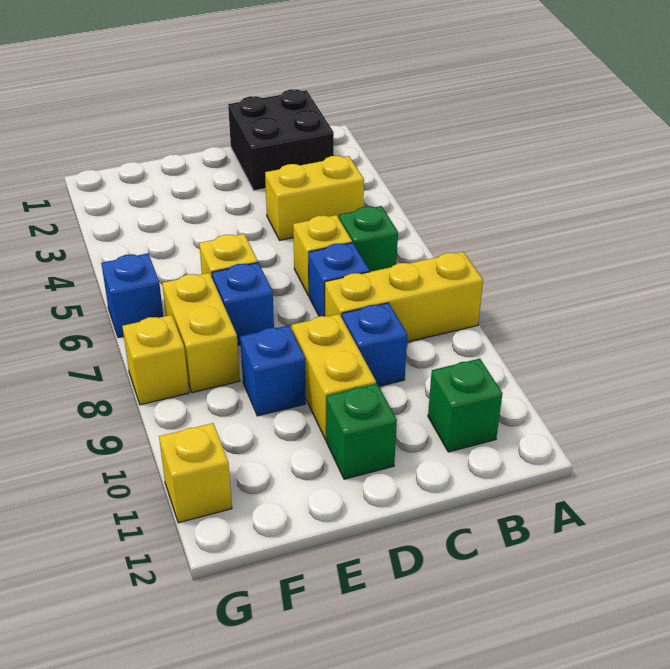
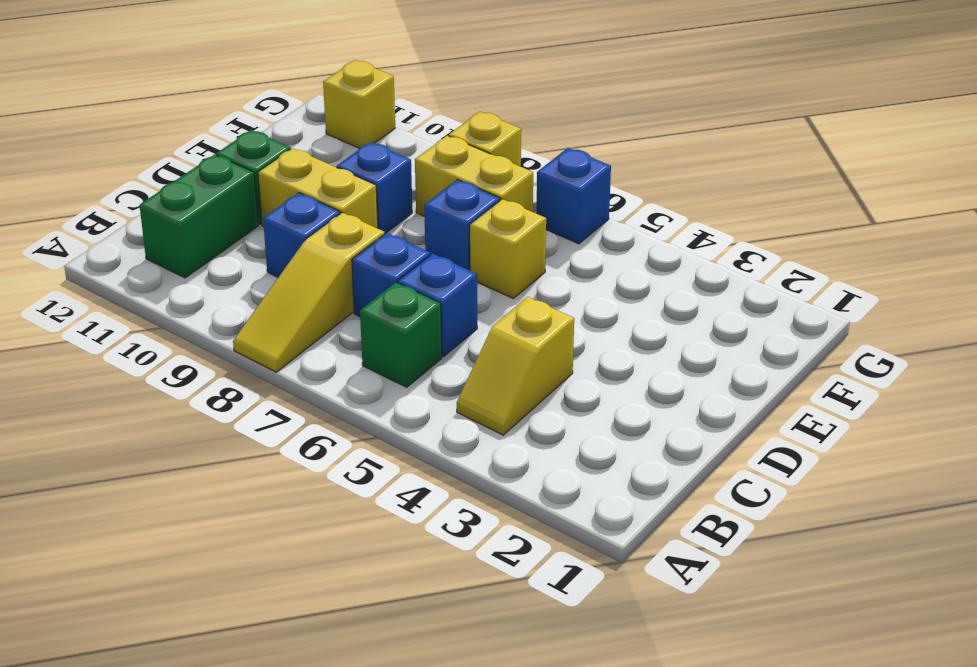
yellow 1x3 brick [325,252,483,342] -> yellow 1x3 slope [233,213,385,372]
black 2x2 brick [228,89,334,191] -> none
yellow 1x2 brick [265,156,364,240] -> yellow 1x2 slope [457,297,574,435]
green 1x1 brick [428,359,503,452] -> green 1x2 brick [140,154,258,278]
yellow 1x1 brick [293,215,352,296] -> blue 1x1 brick [398,254,477,357]

